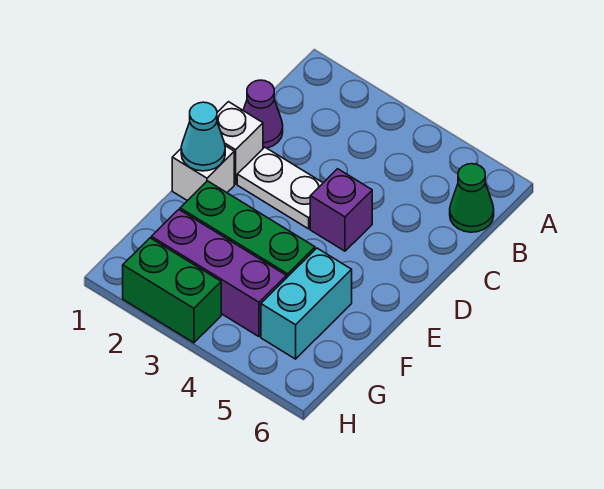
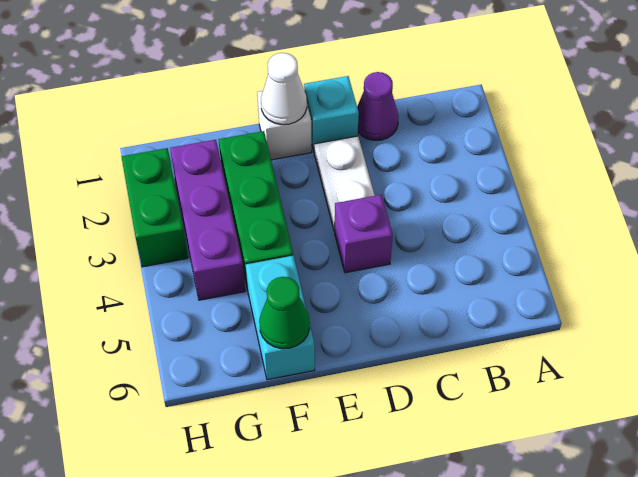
green 1x1 cone [450,164,494,232] -> green 1x1 cone moved to [259,277,310,349]
white 1x1 brick [217,102,263,184] -> cyan 1x1 brick [304,76,359,151]
cyan 1x1 cone [181,102,225,171] -> white 1x1 cone [261,53,307,125]
cyan 1x2 brick [261,248,352,359] -> cyan 1x2 brick turned to [246,256,315,380]

